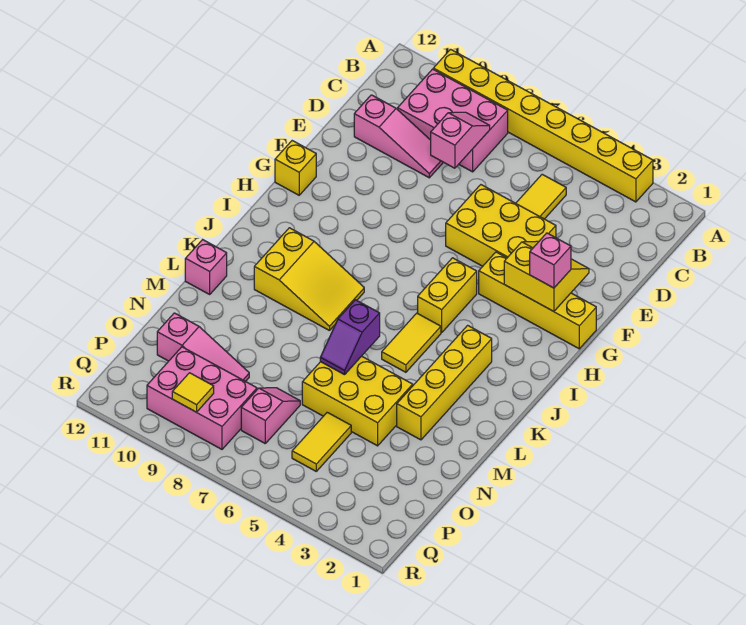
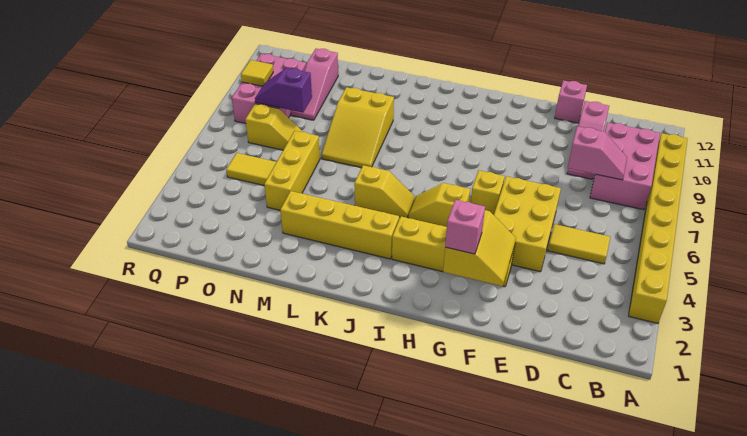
yellow 1x4 brick [479,252,596,349] -> yellow 1x4 brick turned to [392,216,515,287]
yellow 1x1 brick [275,141,316,195] -> yellow 1x1 brick moved to [471,170,505,215]
yellow 1x2 brick [418,258,477,333] -> yellow 1x2 slope [408,183,470,227]
yellow 1x2 tile [382,313,441,372] -> yellow 1x2 slope [354,165,414,218]
yellow 2x3 slope [254,228,364,331] -> yellow 2x3 slope moved to [321,87,394,168]
purple 1x2 slope [320,300,380,375] -> purple 1x2 slope moved to [255,68,312,112]
pink 1x1 brick [185,240,227,294] -> pink 1x1 brick moved to [555,80,587,123]
yellow 2x3 brick [302,356,413,446] -> yellow 1x3 brick [264,131,320,210]
pink 1x2 slope [241,388,300,443] -> yellow 1x2 slope [245,104,303,150]

